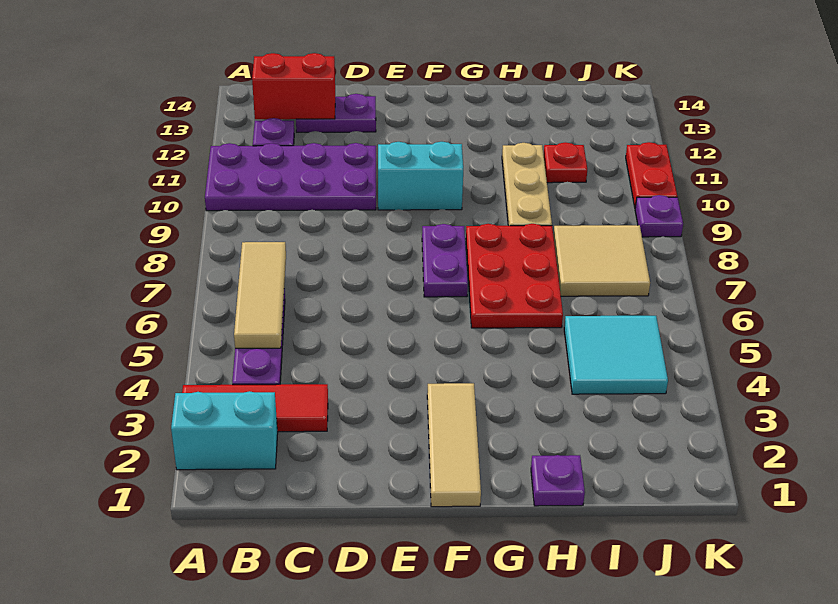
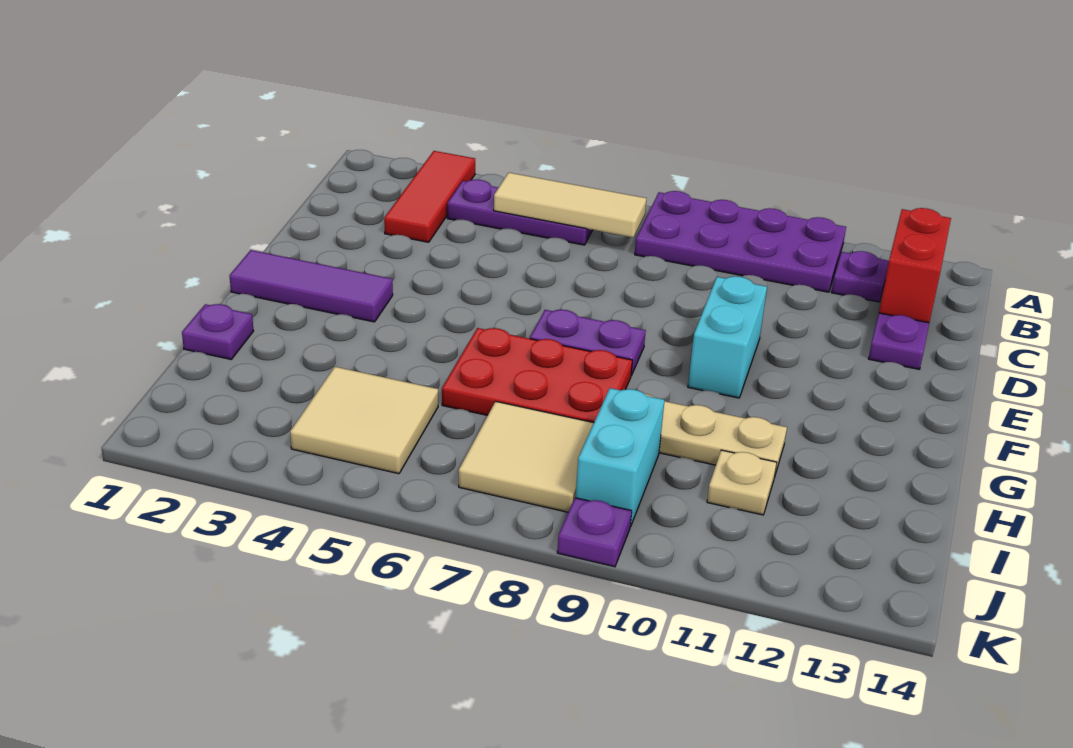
cyan 1x2 brick [171,391,278,470] -> cyan 1x2 brick moved to [576,388,664,527]
purple 2x4 plate [205,143,376,211] -> purple 2x4 plate turned to [635,191,846,292]
tan 1x3 tile [427,383,481,507] -> purple 1x3 tile [230,250,393,322]
cyan 2x2 tile [564,316,668,394] -> tan 2x2 tile [290,367,438,474]
red 1x1 plate [543,142,587,183] -> tan 1x1 plate [707,450,777,515]
red 1x2 plate [626,142,677,208] -> none

